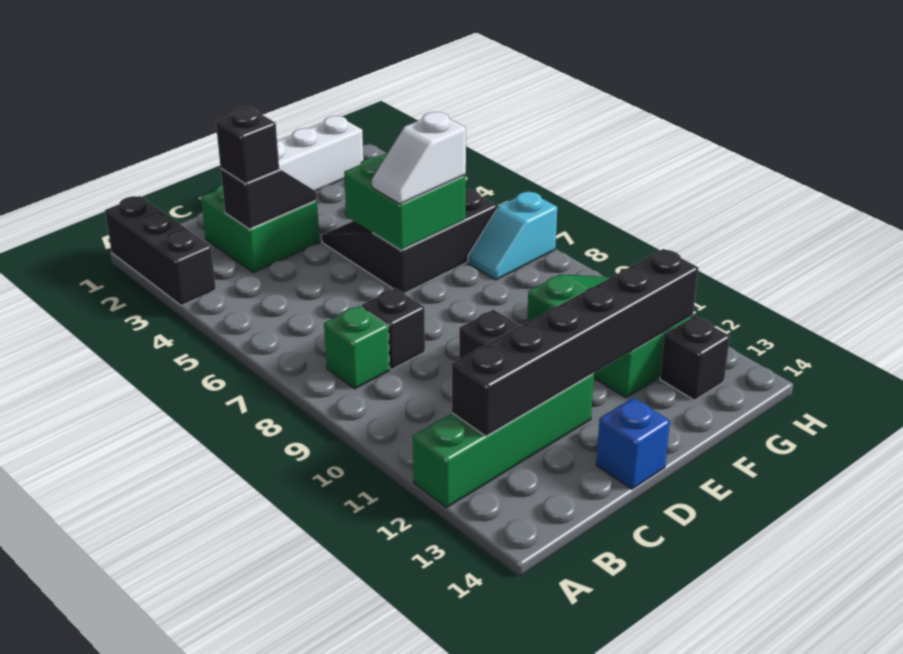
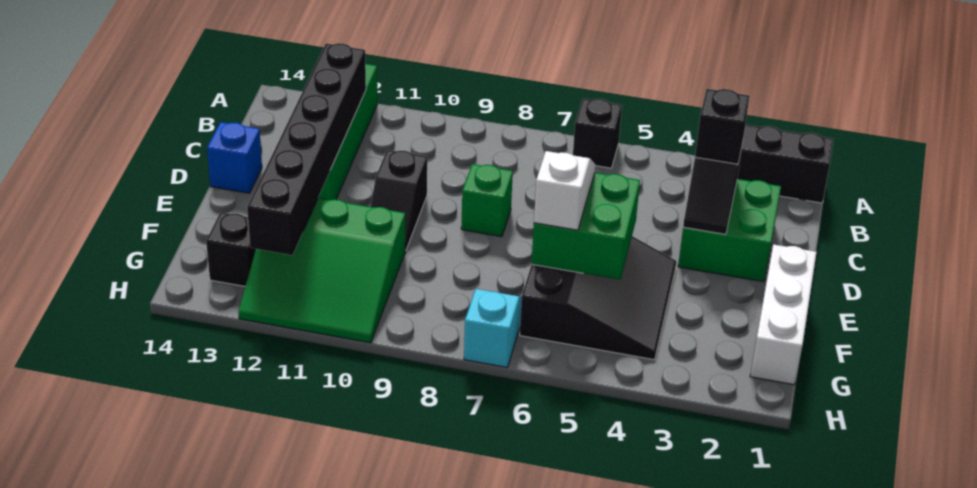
green 1x1 brick [324,306,390,389] -> green 1x1 brick moved to [461,164,513,237]
black 1x1 brick [361,288,425,369] -> black 1x1 brick moved to [573,99,622,168]

